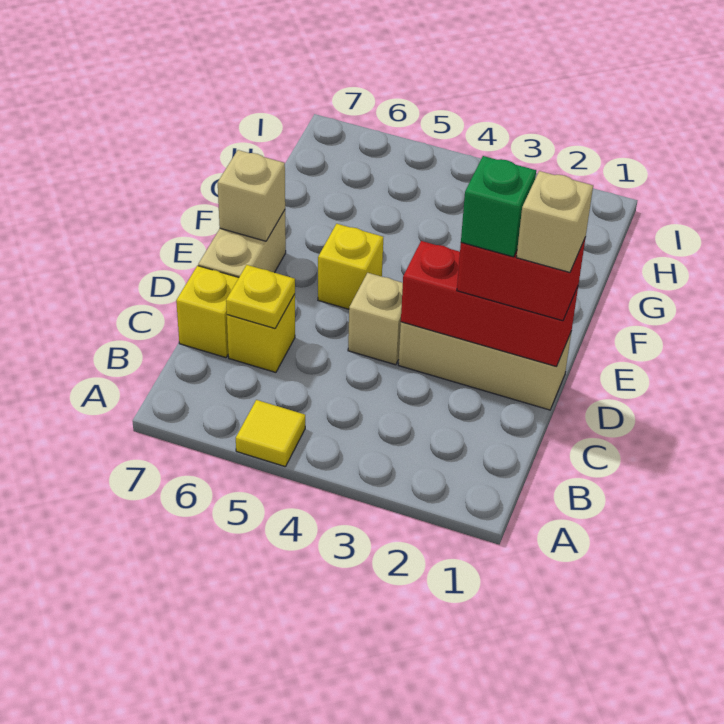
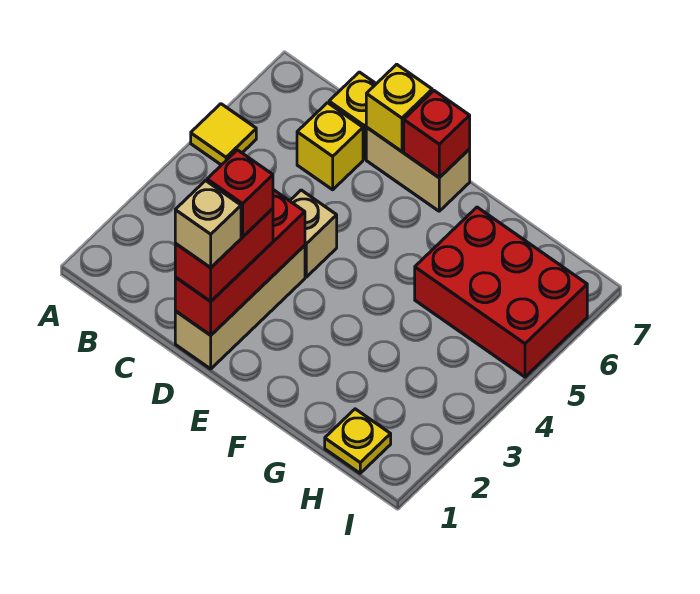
yellow 1x1 plate [226,265,295,328] -> yellow 1x1 plate moved to [325,409,391,473]
green 1x1 brick [461,156,536,257] -> red 1x1 brick [207,150,273,237]
yellow 1x1 brick [318,224,383,309] -> yellow 1x1 brick moved to [366,64,432,151]
tan 1x1 brick [218,150,285,241] -> red 1x1 brick [404,91,470,178]
none -> red 2x3 brick [415,207,587,377]

